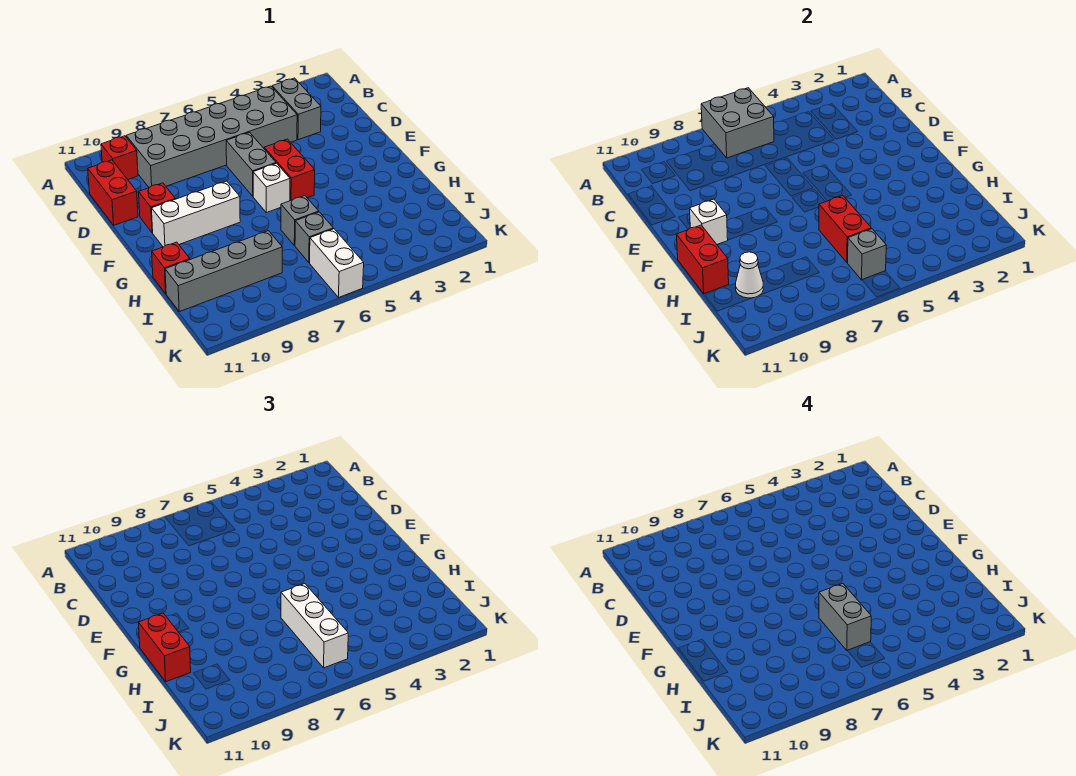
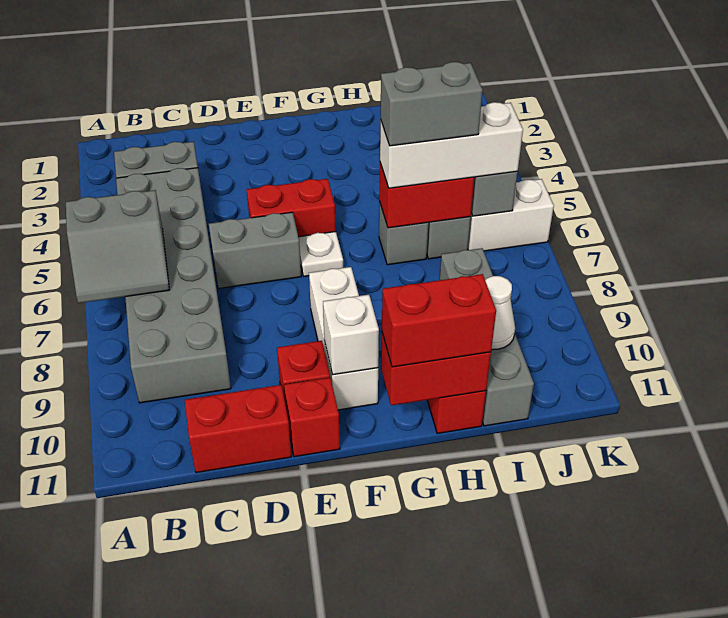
grey 2x2 brick [701,88,774,158] -> grey 2x2 slope [66,190,169,303]
red 1x1 brick [101,136,138,179] -> red 1x1 brick moved to [284,377,340,457]
white 1x1 brick [253,163,290,213] -> white 1x1 plate [299,232,343,276]

